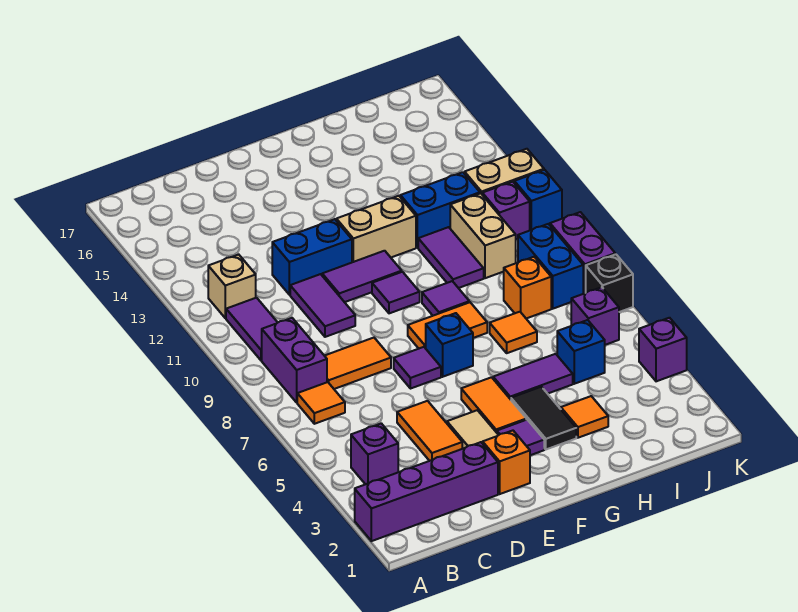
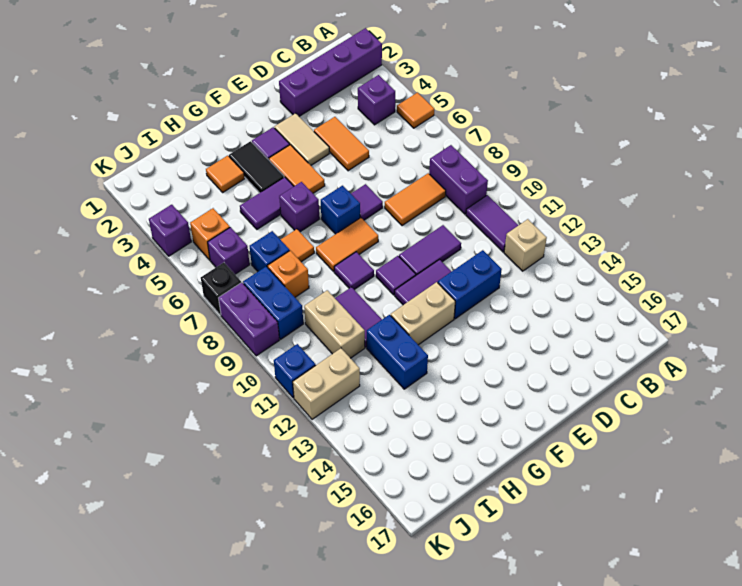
orange 1x1 tile [297,382,345,424] -> orange 1x1 tile moved to [397,93,434,128]
purple 1x2 tile [290,274,355,337] -> purple 1x2 tile turned to [399,225,461,275]
orange 1x1 brick [483,431,530,494] -> orange 1x1 brick moved to [190,208,230,260]
blue 1x2 brick [400,172,480,248] -> blue 1x2 brick turned to [367,315,428,389]
blue 1x1 brick [557,320,605,384] -> blue 1x1 brick moved to [250,231,290,272]
purple 1x1 brick [482,182,530,239] -> purple 1x1 brick moved to [279,182,319,232]

